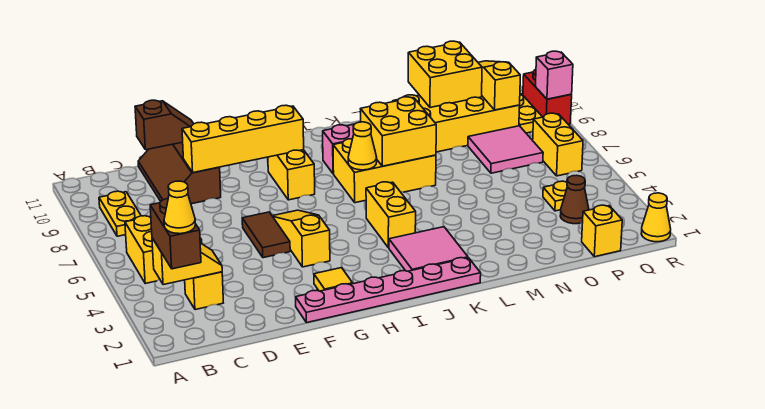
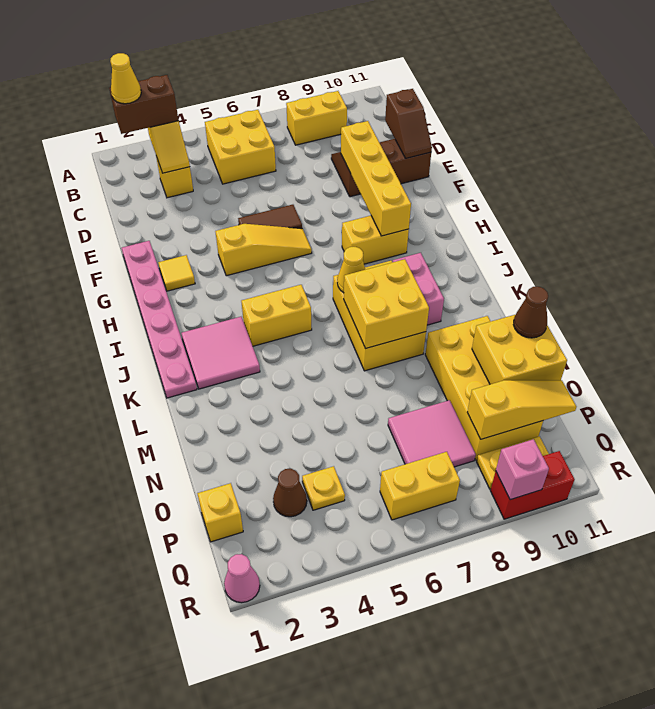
yellow 1x2 plate [99,191,141,236] -> yellow 1x2 brick [286,91,347,145]
none -> brown 1x1 cone [513,287,548,338]
yellow 1x1 cone [641,193,671,242] -> pink 1x1 cone [224,554,260,603]

